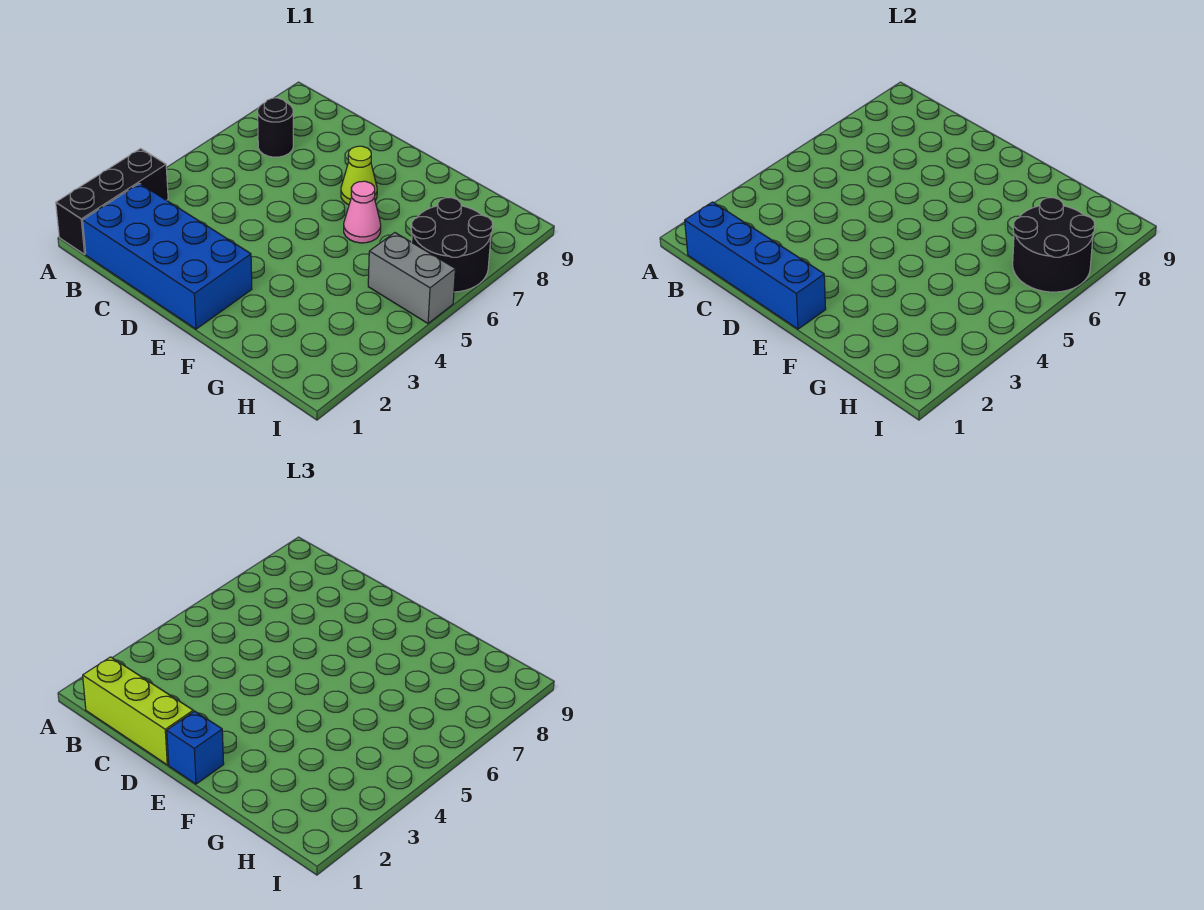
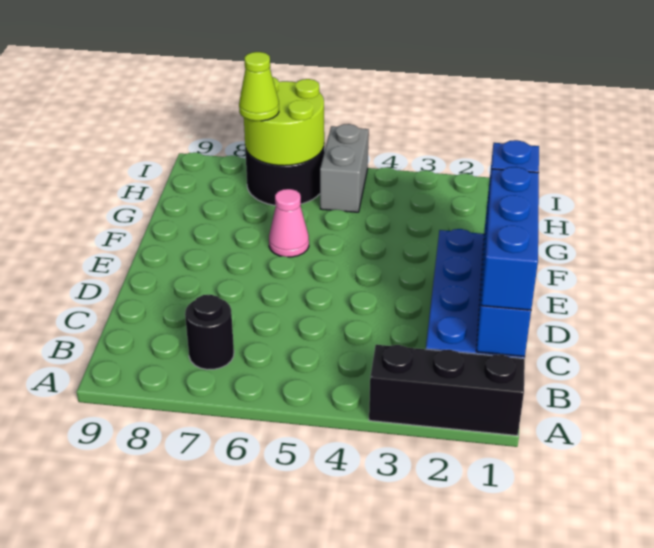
lime 1x3 brick [83,657,193,765] -> blue 1x3 brick [481,167,539,310]
lime 1x1 cone [341,146,377,205] -> lime 1x1 cone moved to [239,52,279,121]
black 2x2 round brick [1013,198,1095,292] -> lime 2x2 round brick [244,77,324,166]

